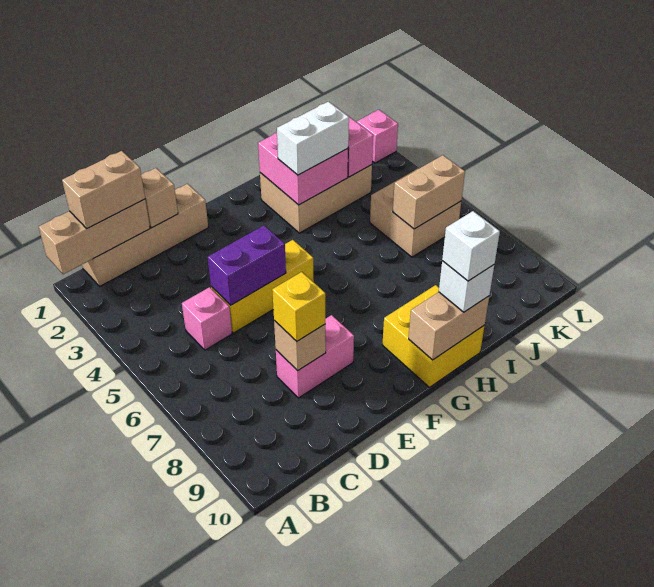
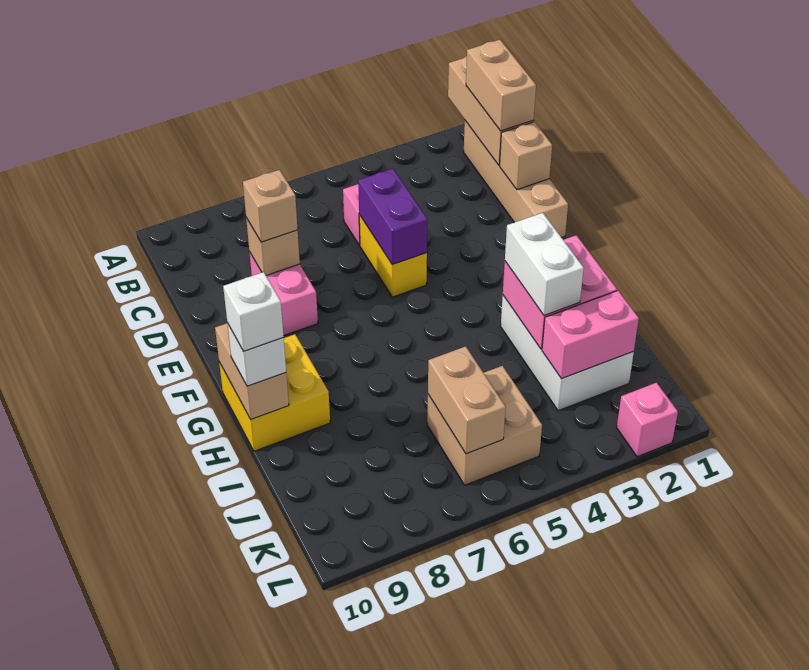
yellow 1x3 brick [211,240,314,333] -> yellow 1x2 brick [359,215,427,297]
yellow 1x1 brick [272,272,325,341] -> tan 1x1 brick [243,170,298,242]
tan 2x3 brick [260,165,372,233] -> white 2x3 brick [501,296,634,411]

